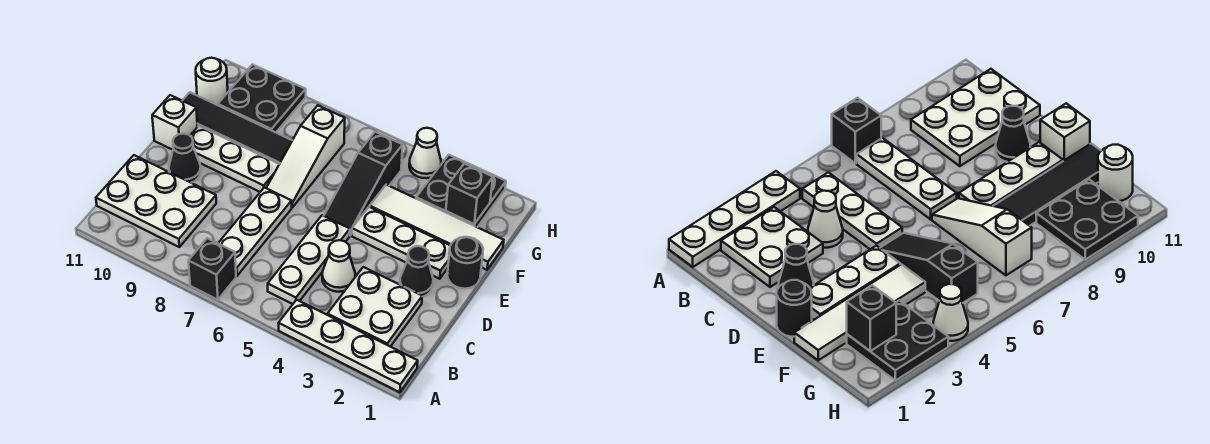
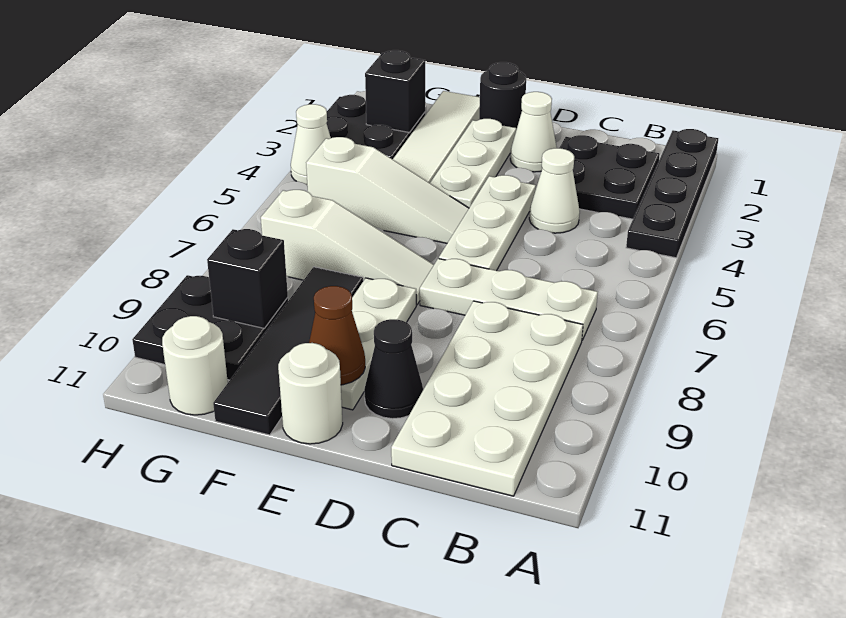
white 1x4 plate [278,300,418,392] -> black 1x4 plate [626,129,718,258]
black 1x1 brick [188,238,236,300] -> black 1x1 brick moved to [207,229,288,328]
white 2x2 plate [328,267,422,347] -> black 2x2 plate [559,135,660,219]
white 1x3 plate [268,215,350,304] -> white 1x3 plate turned to [439,175,536,271]
white 2x3 plate [96,155,216,247] -> white 2x4 plate [391,301,583,496]
black 1x1 cone [400,246,433,297] -> white 1x1 cone [510,92,557,172]
black 1x3 slope [324,132,403,235] -> white 1x3 slope [306,137,469,243]
none -> brown 1x1 cone [309,286,365,385]
white 1x1 brick [152,95,197,150] -> white 1x1 round brick [278,343,343,444]

